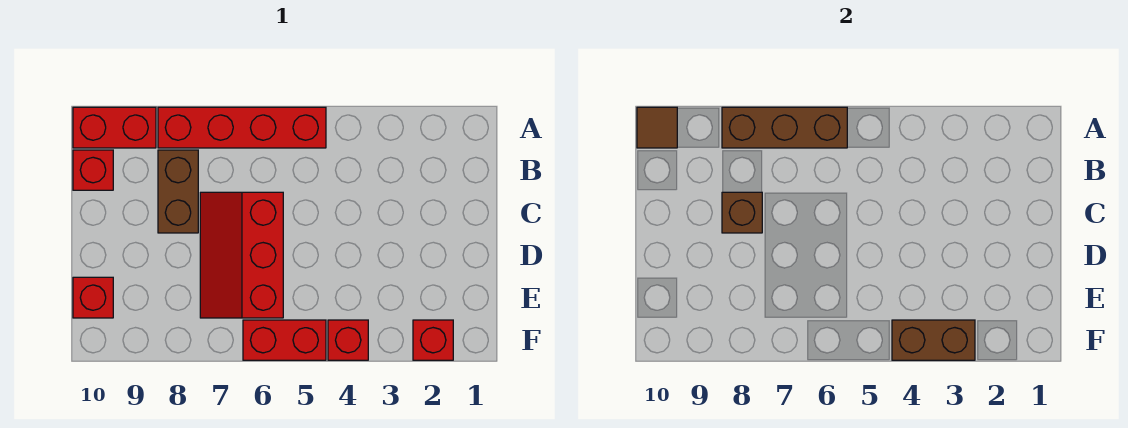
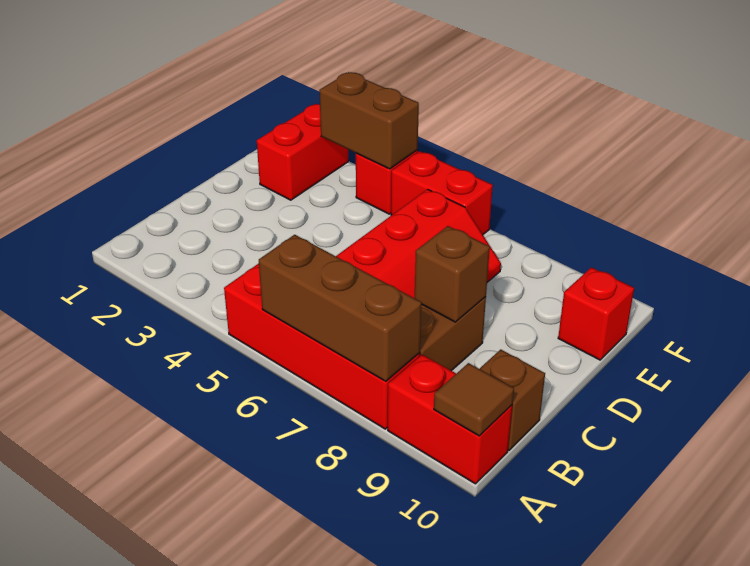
red 1x1 brick [73,150,113,190] -> brown 1x1 brick [480,350,545,450]
red 1x1 brick [413,320,453,360] -> red 1x2 brick [257,104,348,200]

